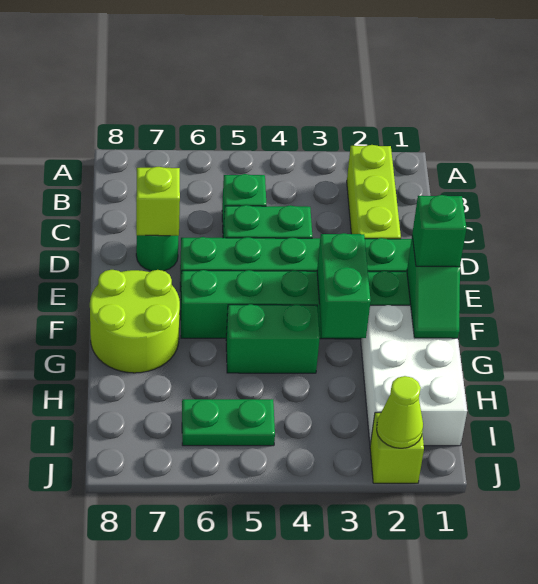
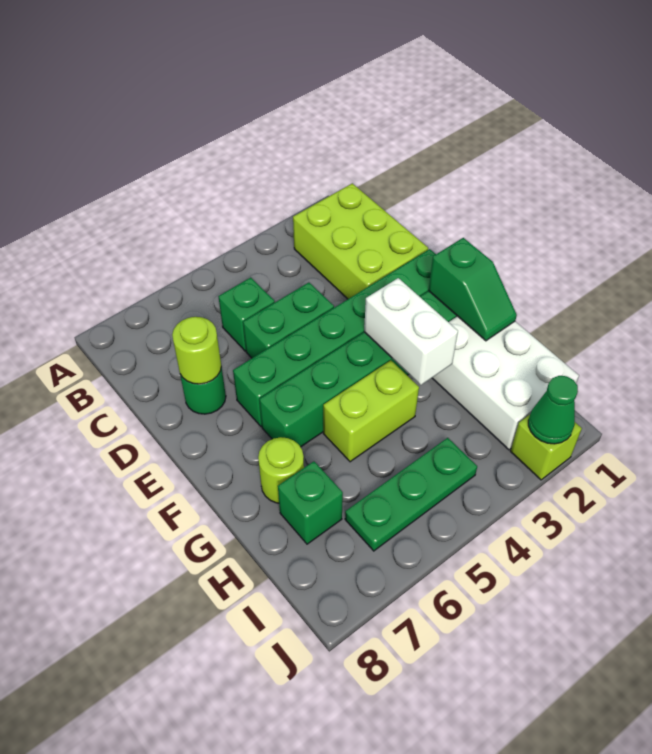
lime 1x3 brick [347,145,401,239] -> lime 2x3 brick [293,183,428,299]
lime 1x1 brick [136,167,180,236] -> lime 1x1 round brick [172,317,221,384]
green 1x1 brick [412,195,466,267] -> green 1x1 brick moved to [278,461,343,544]
green 1x2 brick [317,233,371,338] -> white 1x2 brick [364,278,458,385]
lime 2x2 round brick [90,270,180,373] -> lime 1x1 round brick [258,437,304,503]
green 1x2 brick [226,304,320,373] -> lime 1x2 brick [323,360,419,462]
green 1x2 plate [182,399,275,446] -> green 1x3 plate [345,438,477,551]
lime 1x1 cone [377,376,423,448] -> green 1x1 cone [528,376,578,444]

